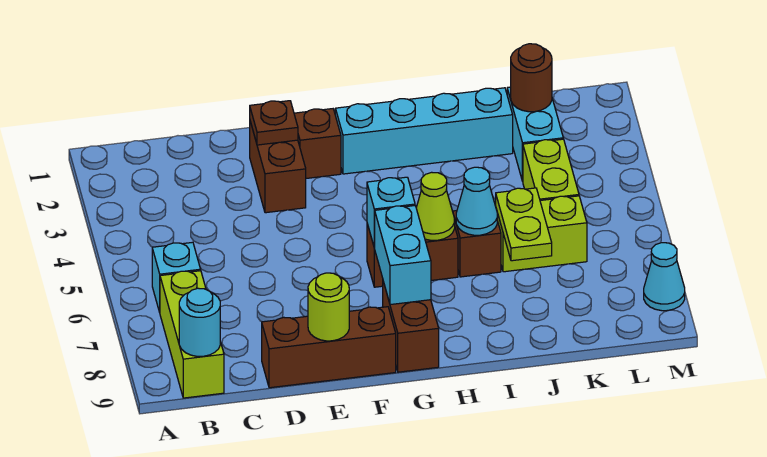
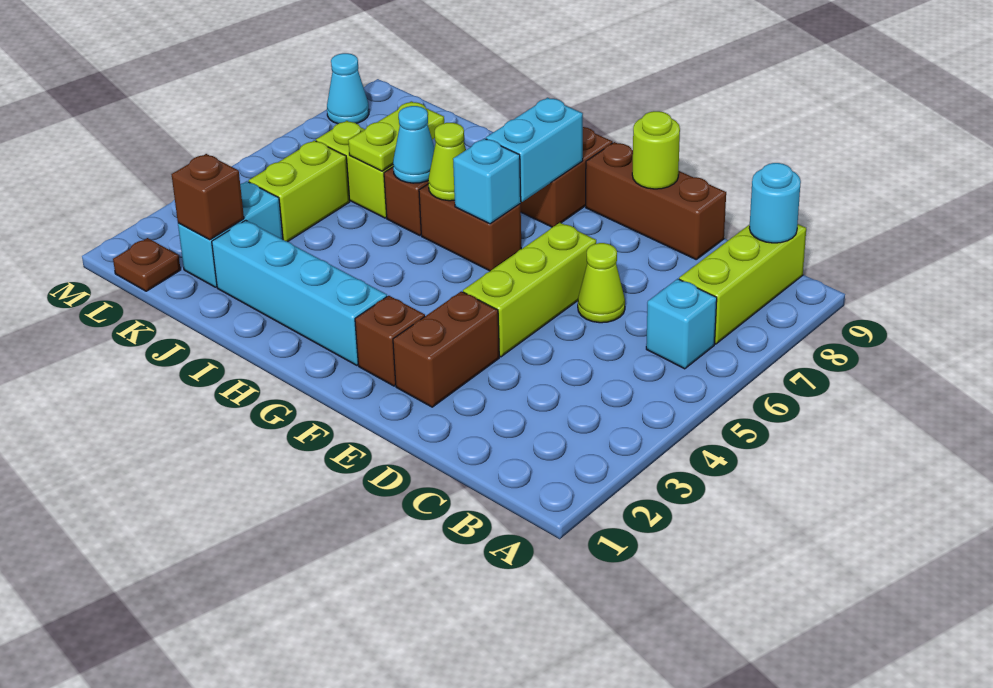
none -> lime 1x1 cone [578,243,625,323]
brown 1x1 plate [250,101,298,145] -> brown 1x1 plate moved to [113,238,181,291]
none -> lime 1x3 brick [463,223,596,357]
brown 1x1 round brick [511,44,552,112] -> brown 1x1 brick [172,154,244,240]

